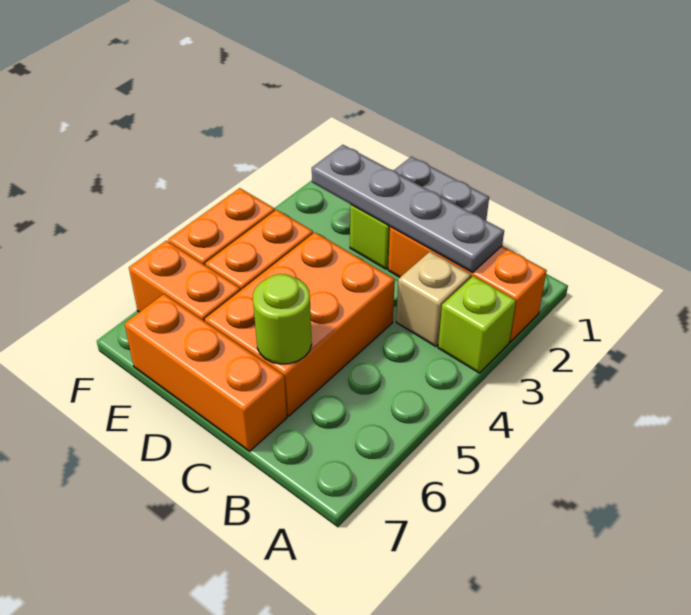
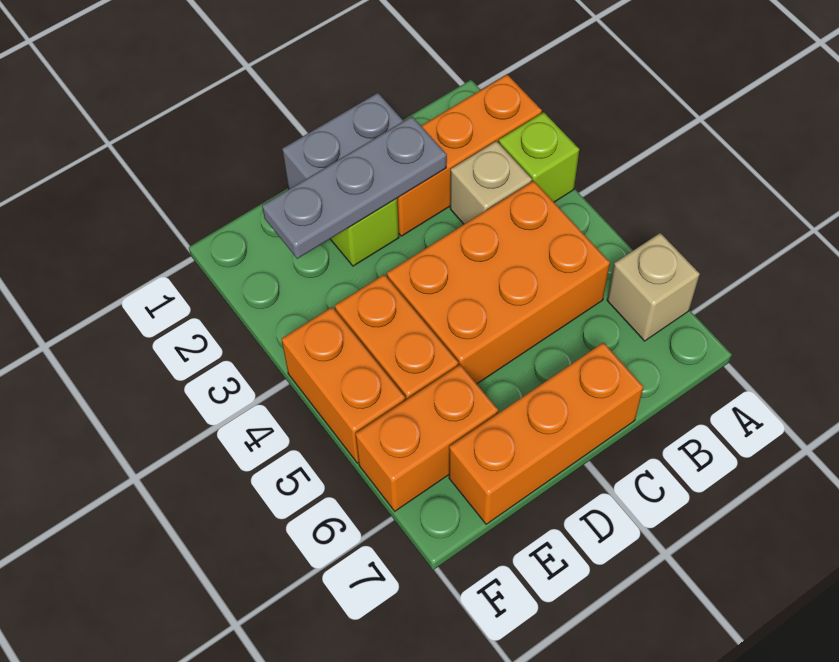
none -> tan 1x1 brick [607,233,700,341]
grey 1x4 plate [312,145,504,272] -> grey 1x3 plate [262,117,447,259]
orange 2x3 brick [205,232,395,416] -> orange 2x3 brick turned to [387,181,610,384]
lime 1x1 round brick [253,274,312,364] -> none

